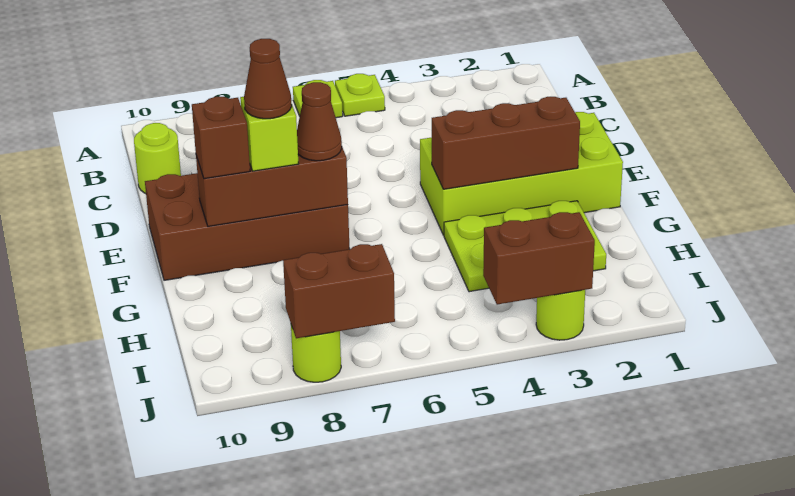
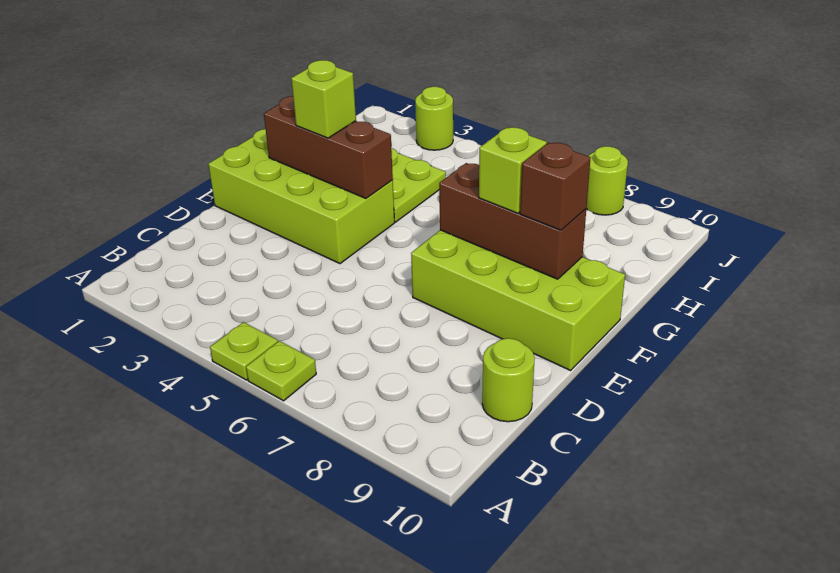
brown 2x4 brick [145,173,350,280] -> lime 2x4 brick [411,230,625,371]
none -> lime 1x1 brick [291,60,356,138]
brown 1x1 cone [297,82,342,161] -> none
brown 1x1 cone [244,39,292,119] -> none
brown 1x2 brick [483,212,595,305] -> none
brown 1x2 brick [283,244,395,338] -> none

